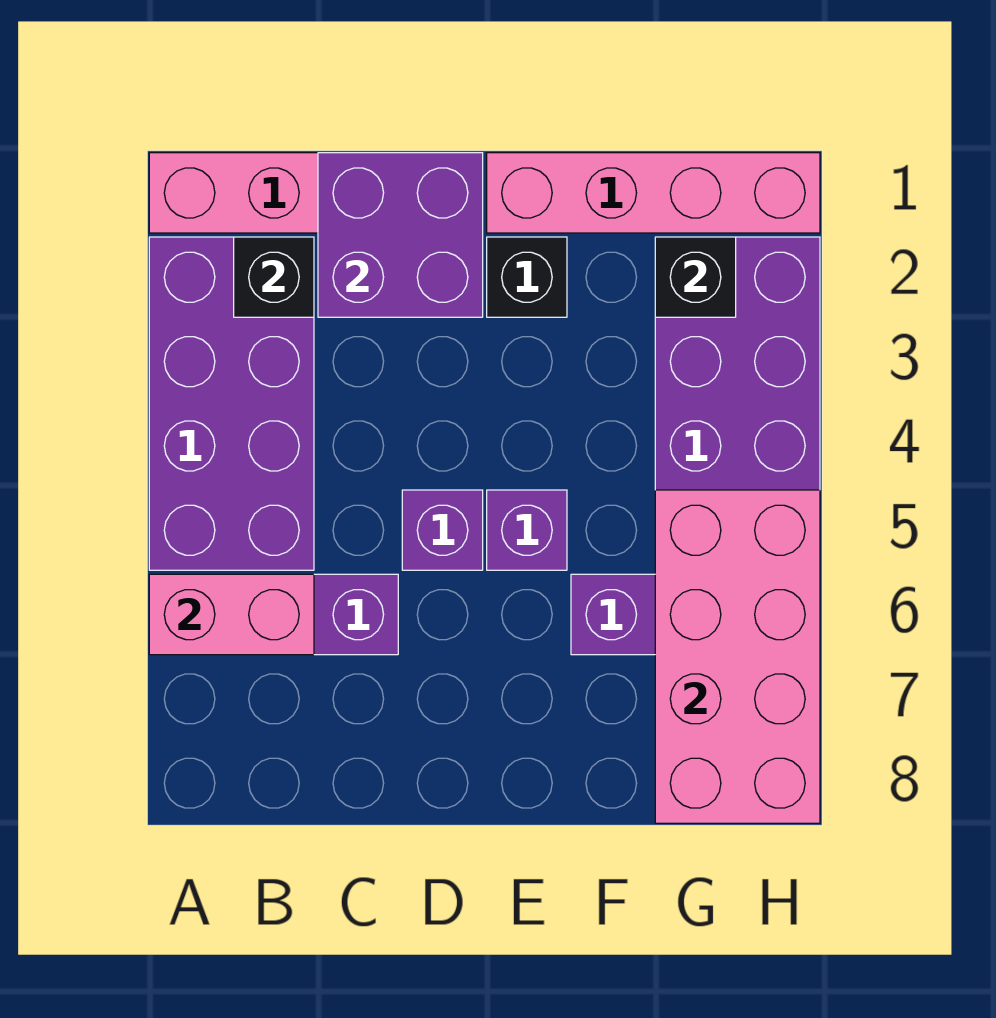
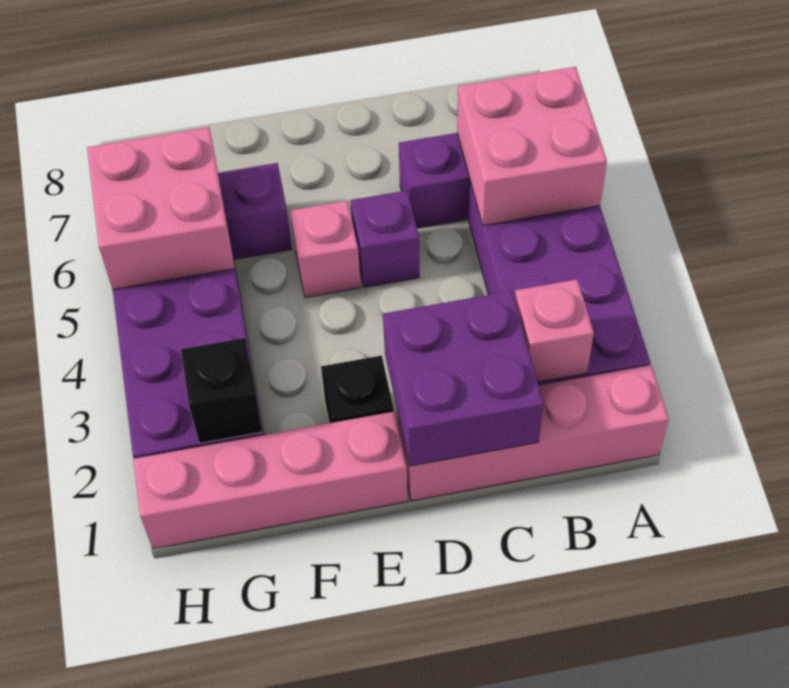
pink 1x2 brick [149,574,314,655] -> pink 2x2 brick [457,67,607,226]
black 1x1 brick [234,237,314,317] -> pink 1x1 brick [514,279,594,382]
purple 1x1 brick [487,490,567,570] -> pink 1x1 brick [290,201,361,298]
pink 2x4 brick [655,490,820,823] -> pink 2x2 brick [87,127,234,289]

